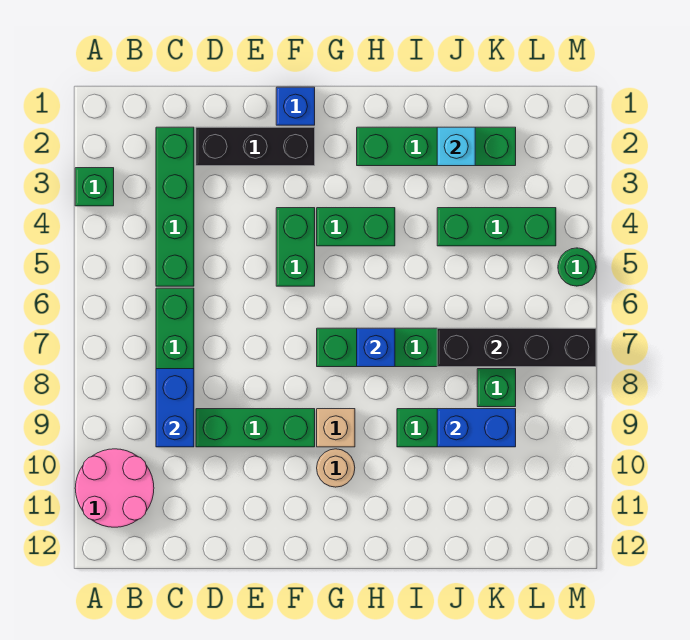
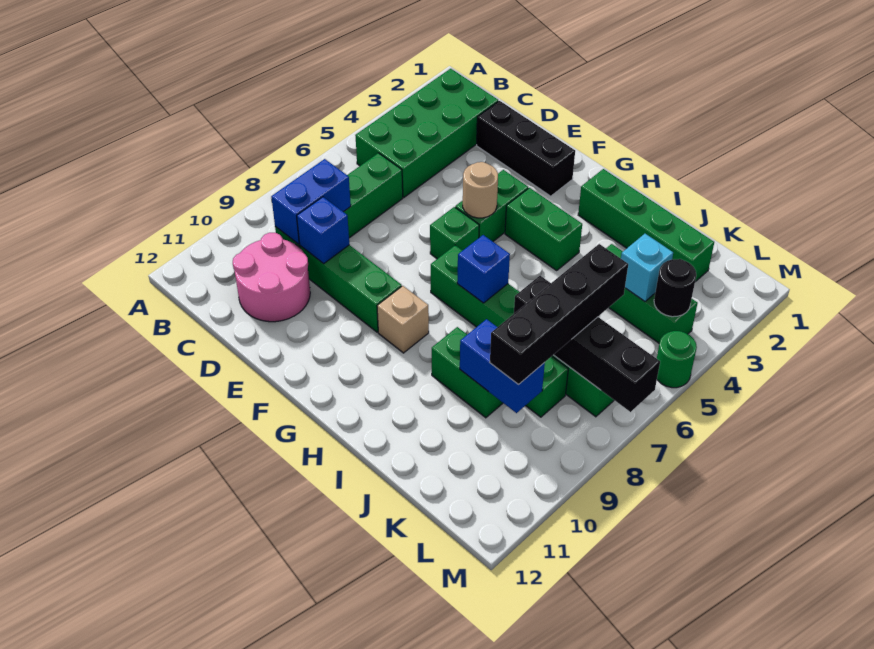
green 1x1 brick [75,168,114,206] -> green 1x1 brick moved to [430,207,479,259]
pink 2x2 round brick [75,449,154,527] -> pink 2x2 round brick moved to [233,233,310,322]
green 1x4 brick [156,127,194,286] -> green 2x4 brick [355,69,498,197]
blue 1x1 brick [276,87,315,125] -> blue 1x1 brick moved to [297,197,349,264]
tan 1x1 round brick [317,449,355,487] -> tan 1x1 round brick moved to [463,162,498,218]
cyan 1x1 brick [437,127,475,166] -> cyan 1x1 brick moved to [621,234,673,301]
none -> black 1x4 brick [490,244,628,385]
none -> black 1x1 round brick [654,259,696,317]

